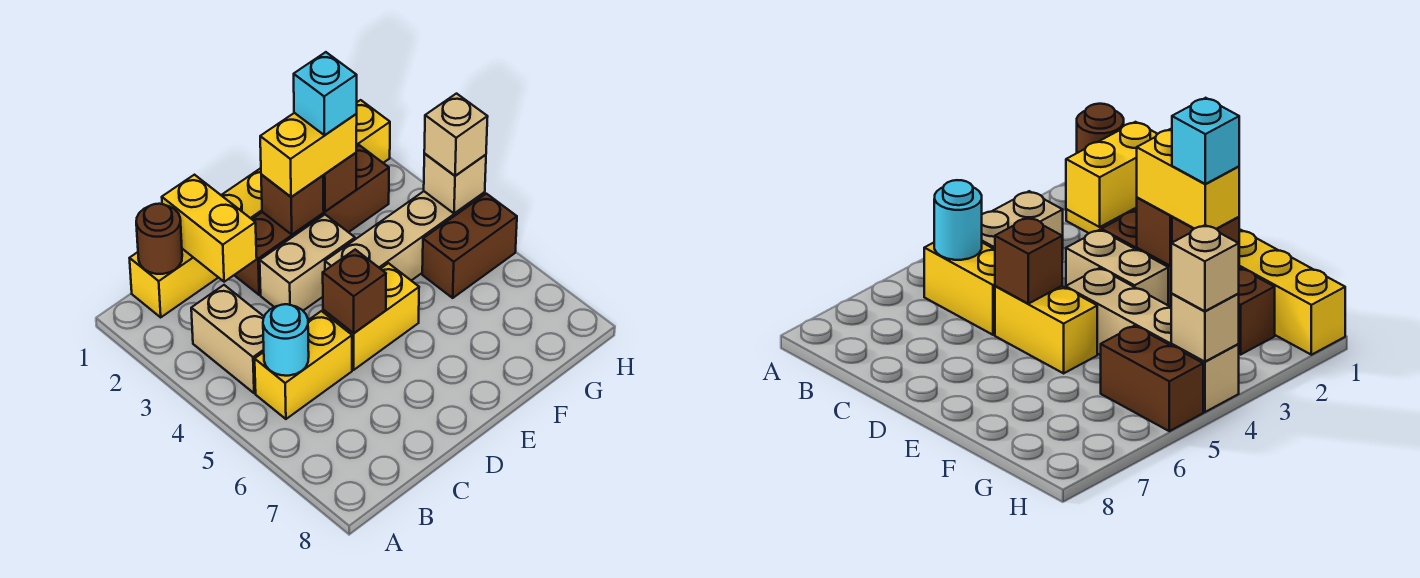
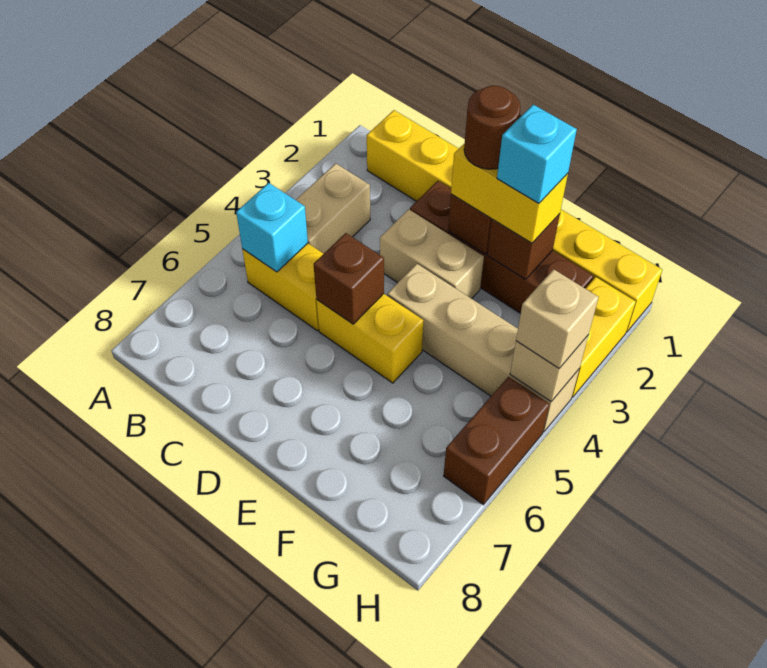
brown 1x1 round brick [136,204,182,274] -> brown 1x1 round brick moved to [464,86,520,169]
cyan 1x1 round brick [263,304,309,376] -> cyan 1x1 brick [236,183,308,272]
yellow 1x2 brick [162,175,257,282] -> yellow 1x2 brick moved to [572,277,636,397]
brown 1x2 brick [422,194,517,298] -> brown 1x2 brick turned to [444,377,550,505]

